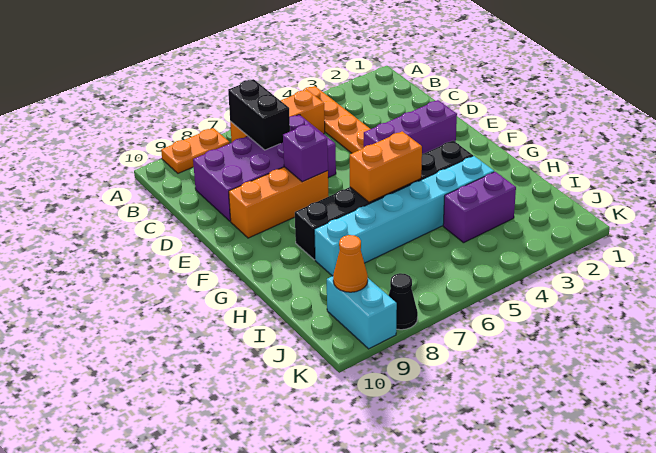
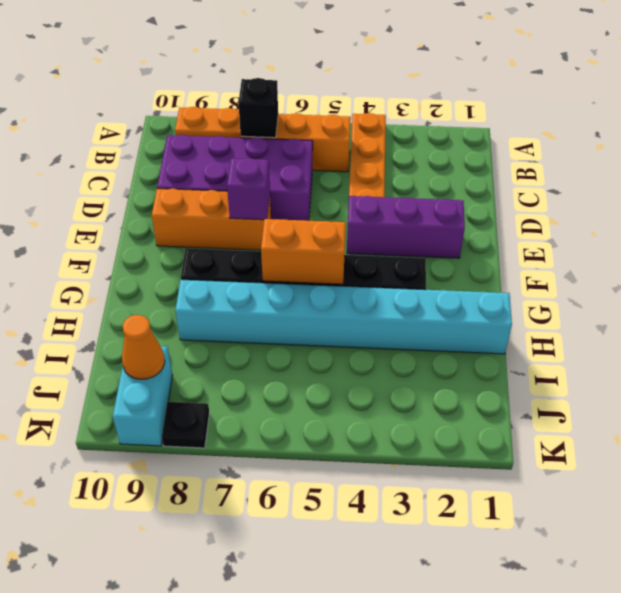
black 1x2 brick [228,79,290,150] -> black 1x1 brick [238,78,278,138]
cyan 1x6 brick [314,156,494,276] -> cyan 1x8 brick [175,280,512,354]
purple 1x2 brick [443,172,516,243] -> none
black 1x1 cone [389,273,418,330] -> black 1x1 plate [162,402,209,448]

